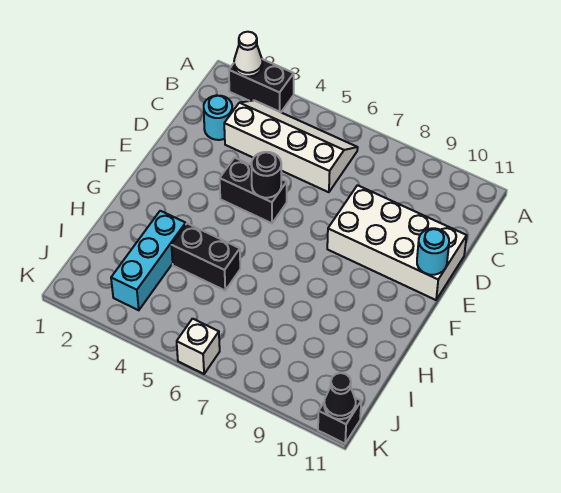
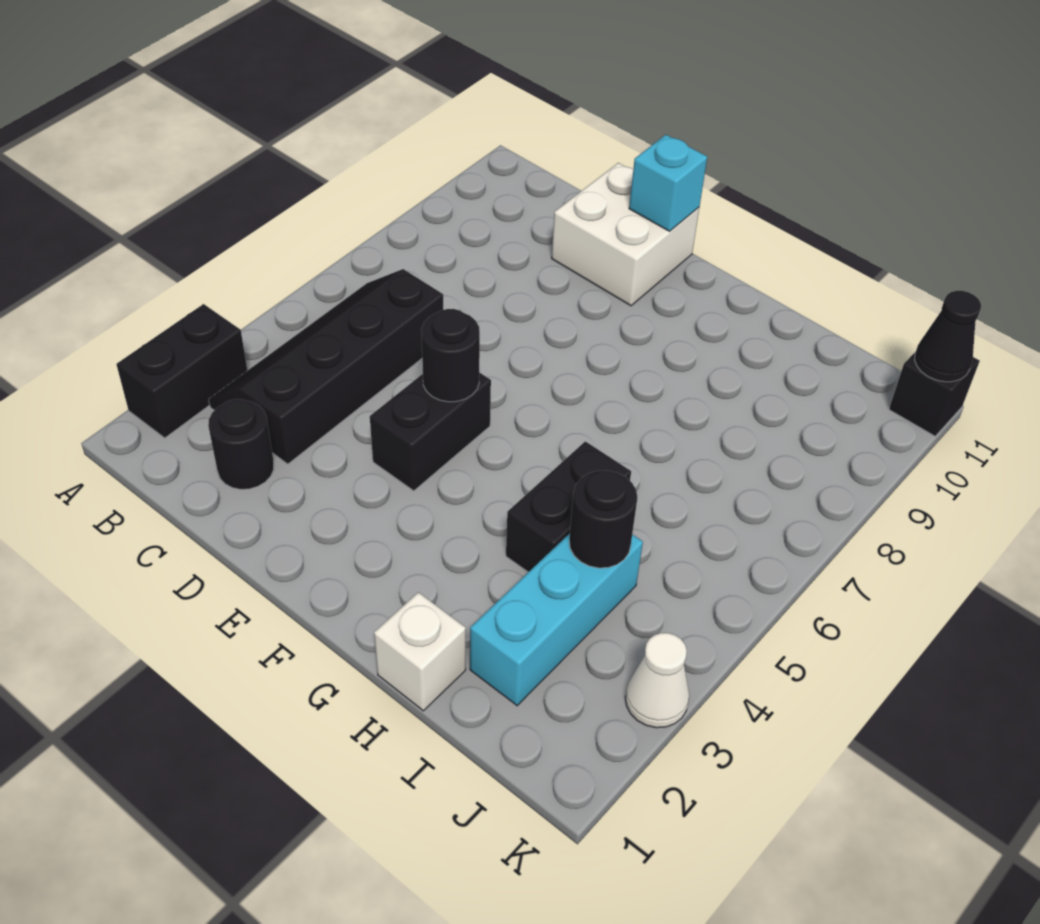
white 1x1 cone [234,32,262,76] -> white 1x1 cone moved to [625,633,689,728]
white 2x4 slope [224,100,358,192] -> black 2x4 slope [209,269,443,464]
cyan 1x1 round brick [204,95,232,140] -> black 1x1 round brick [208,399,274,489]
white 2x4 brick [327,185,467,300] -> white 2x2 brick [552,163,699,306]
cyan 1x1 round brick [417,228,449,275] -> cyan 1x1 brick [629,135,707,231]
cyan 1x3 brick [111,211,186,310] -> cyan 1x3 brick turned to [470,533,643,706]
none -> black 1x1 round brick [569,471,638,568]
white 1x1 brick [177,319,220,374] -> white 1x1 brick moved to [374,592,466,711]

